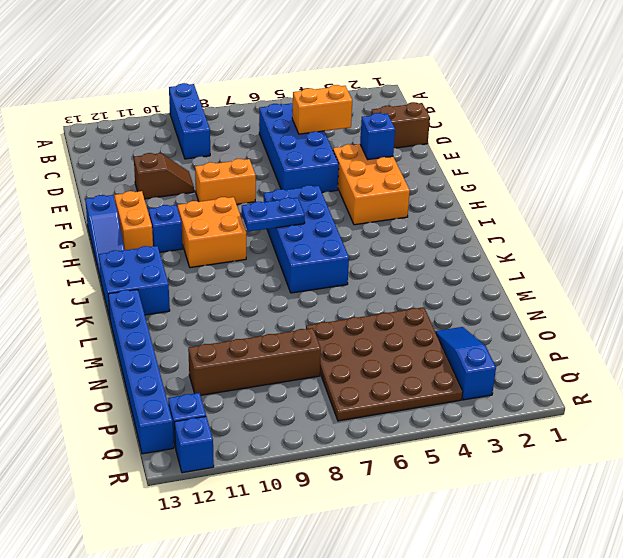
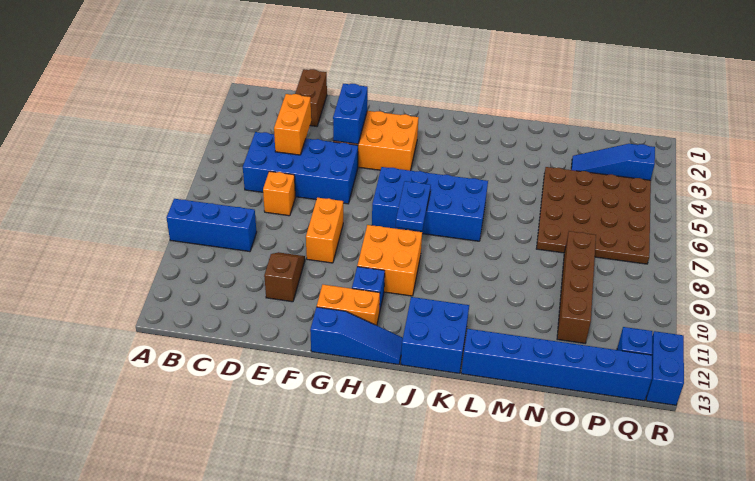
none -> orange 1x1 brick [263,171,295,216]
blue 1x1 brick [360,113,395,160] -> blue 1x2 brick [333,84,368,144]
blue 1x1 brick [174,416,214,473] -> blue 1x2 brick [646,331,684,405]

